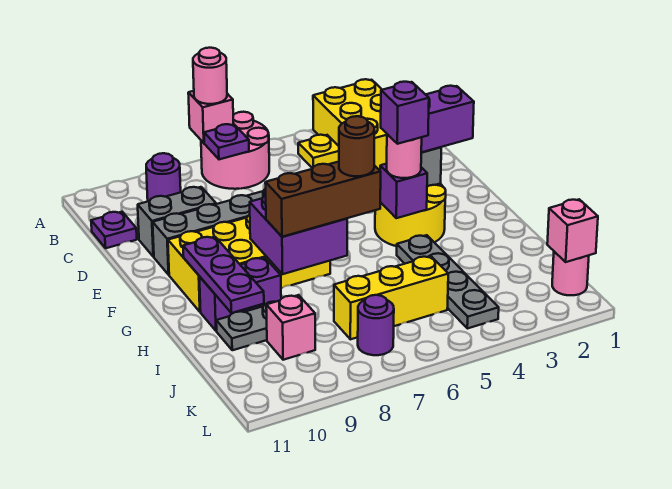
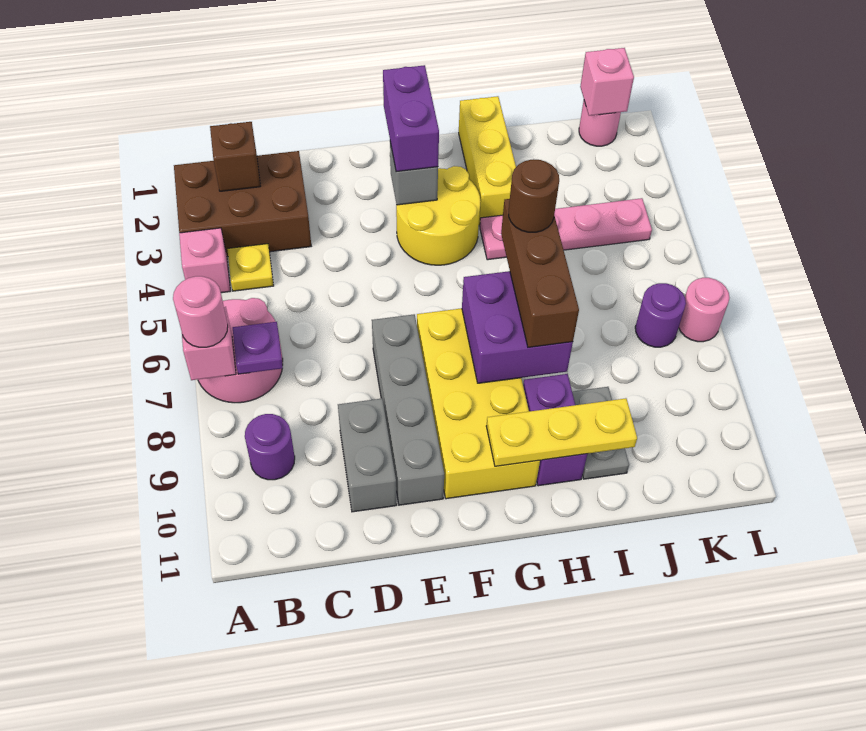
yellow 2x3 brick [313,79,387,170] -> brown 2x3 brick [174,151,311,257]
none -> brown 1x1 brick [210,122,260,191]
purple 1x1 plate [91,212,137,248] -> none
purple 1x1 brick [380,164,427,218] -> none
pink 1x1 round brick [387,134,422,178] -> pink 1x1 round brick moved to [679,278,729,342]
purple 1x1 brick [381,82,429,144] -> none
purple 1x3 plate [183,237,264,313] -> yellow 1x3 plate [486,398,637,466]
grey 1x4 plate [397,235,499,329] -> pink 1x4 plate [480,198,652,260]
yellow 1x3 brick [334,256,448,339] -> yellow 1x3 brick moved to [459,96,516,226]
pink 1x1 brick [266,295,315,360] -> pink 1x1 brick moved to [179,228,230,293]

